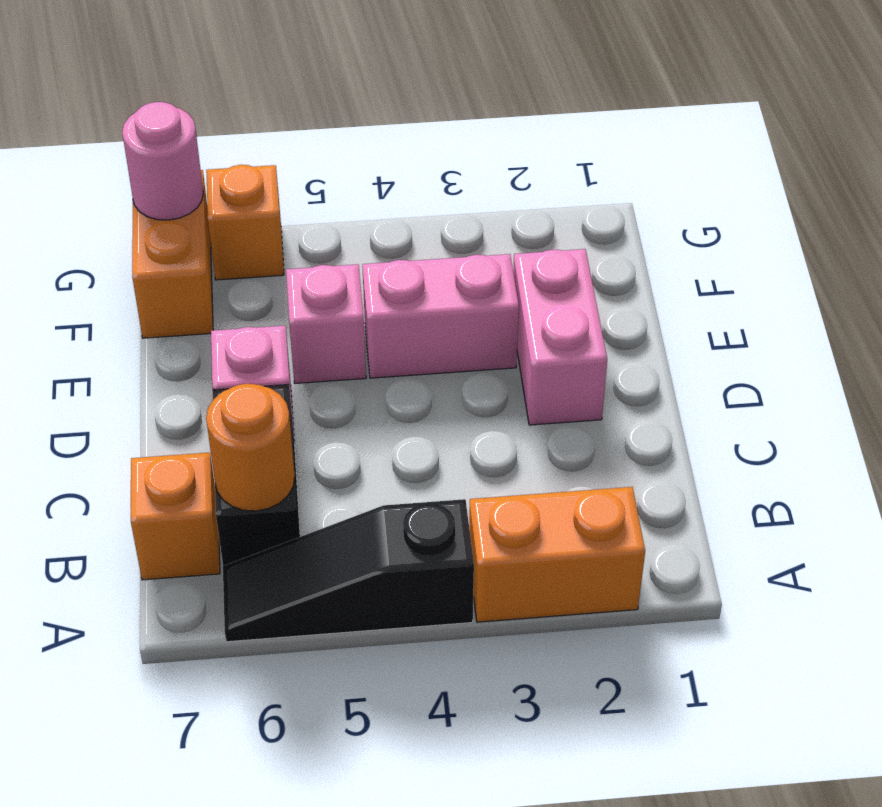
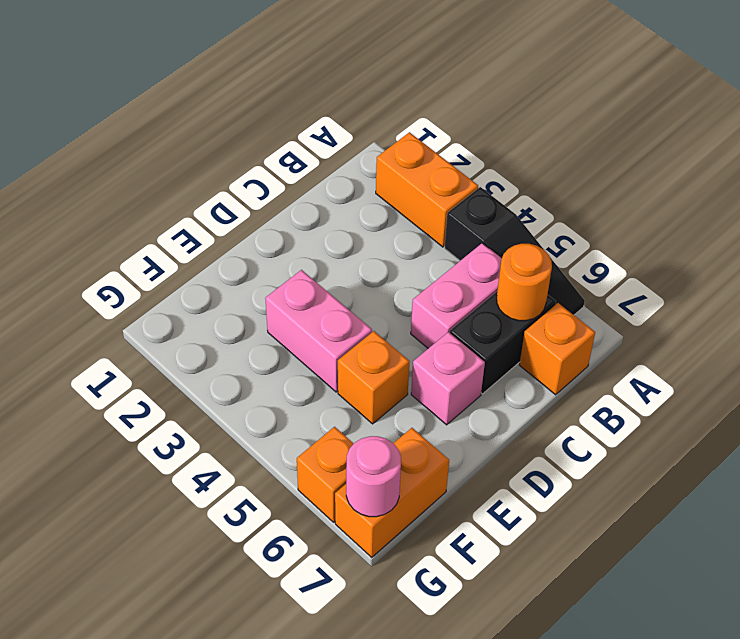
pink 1x2 brick [513,249,607,425] -> pink 1x2 brick moved to [411,243,502,348]
pink 1x1 brick [286,264,366,383] -> orange 1x1 brick [338,331,410,424]

